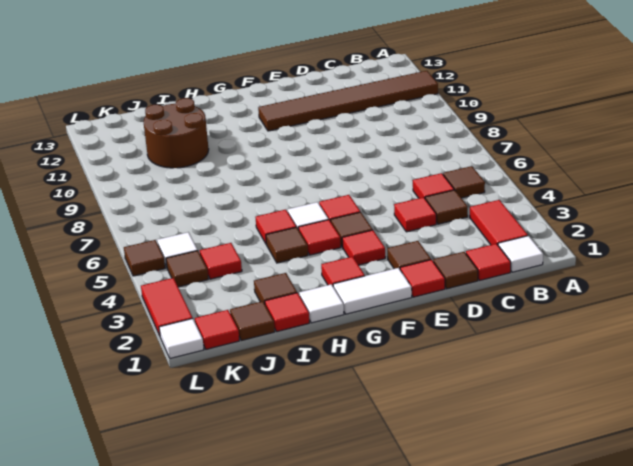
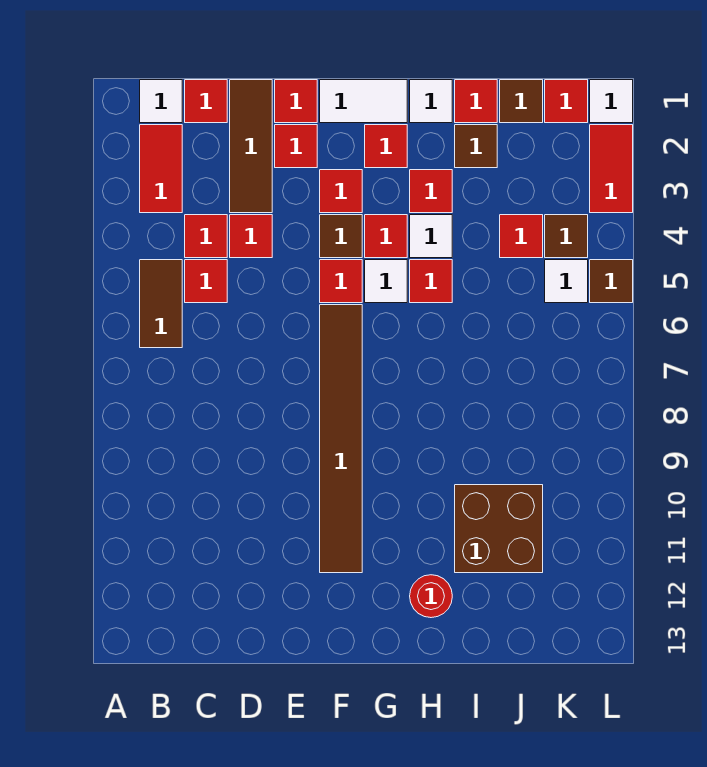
brown 1x6 tile [258,71,438,131] -> brown 1x6 tile turned to [320,305,362,573]
brown 1x1 tile [443,166,485,198] -> brown 1x2 tile [140,260,182,348]
brown 1x1 tile [425,190,468,224] -> red 1x1 tile [185,215,227,258]
brown 1x1 tile [433,252,478,289] -> brown 1x3 tile [230,80,272,213]
brown 1x1 tile [387,241,431,269] -> red 1x1 tile [275,125,317,168]
none -> red 1x1 tile [410,170,452,213]
brown 1x1 tile [266,227,308,263] -> white 1x1 tile [410,215,452,258]
none -> red 1x1 round brick [410,575,452,618]
brown 2x2 round brick [144,98,209,168] -> brown 2x2 brick [455,485,543,573]

